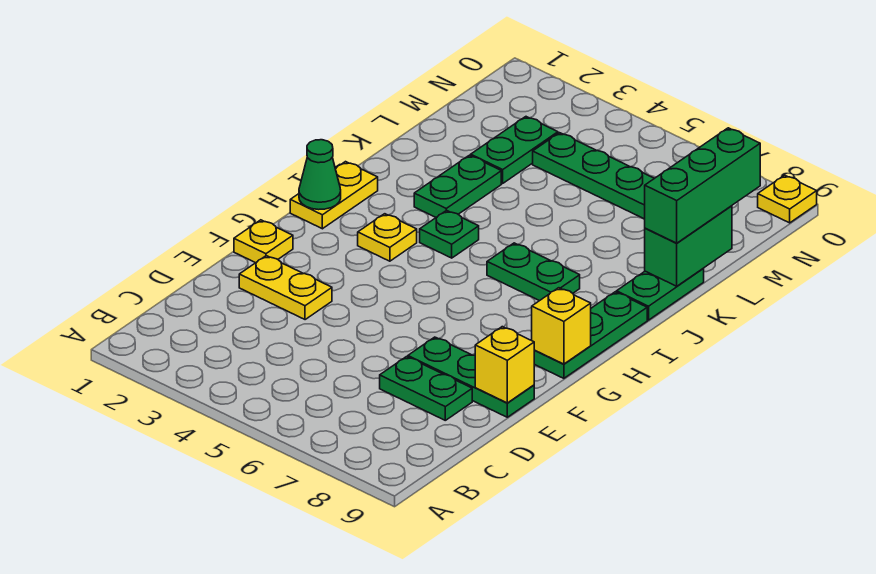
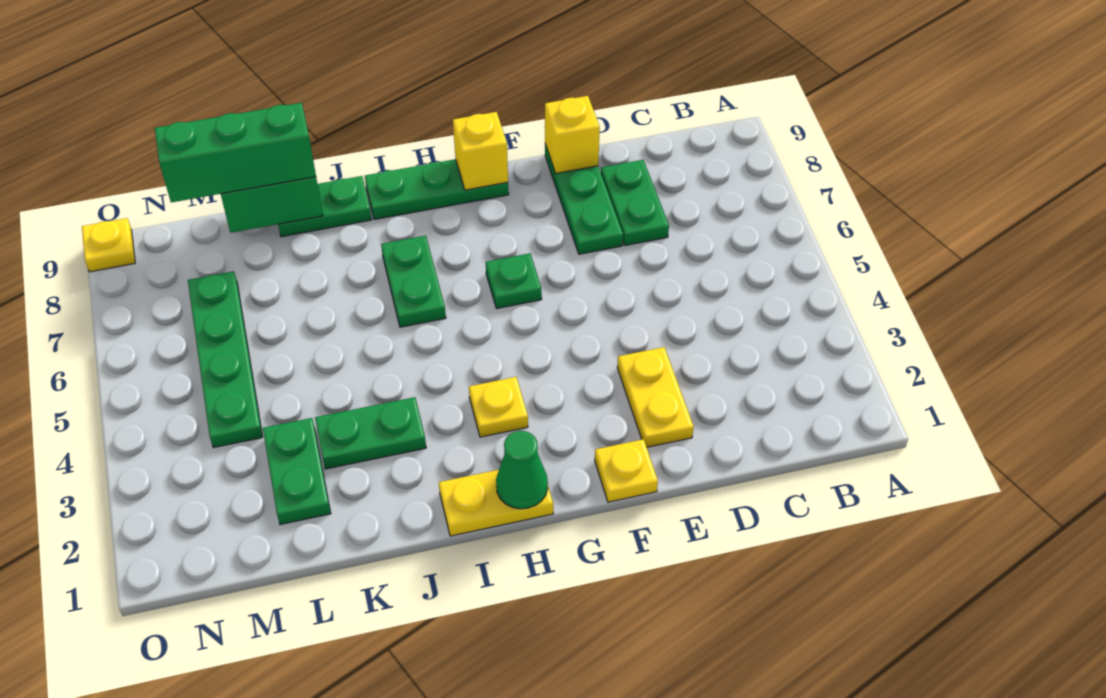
green 1x1 plate [420,210,479,258] -> green 1x1 plate moved to [486,253,542,309]
green 1x2 plate [471,117,558,183] -> green 1x2 plate turned to [263,418,331,525]

